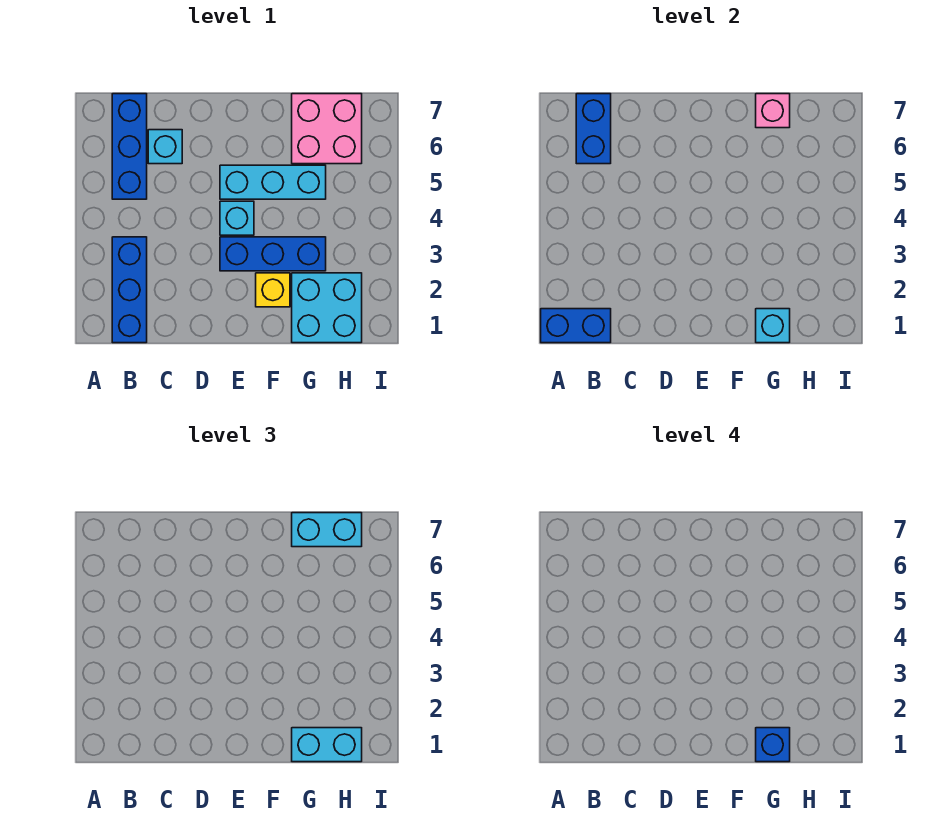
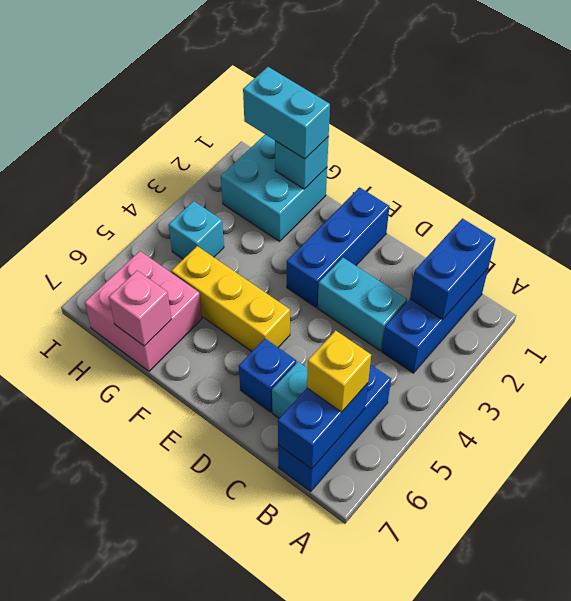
blue 1x2 brick [541,309,611,343] -> blue 1x2 brick turned to [410,218,495,320]
blue 1x3 brick [220,237,326,271] -> blue 1x3 brick turned to [287,187,390,307]
cyan 1x1 brick [220,201,254,235] -> cyan 1x1 brick moved to [169,201,224,259]
cyan 1x3 brick [220,165,326,199] -> yellow 1x3 brick [171,246,290,351]
yellow 1x1 brick [256,273,290,307] -> yellow 1x1 brick moved to [307,330,371,412]
blue 1x1 brick [756,728,790,762] -> blue 1x1 brick moved to [239,339,296,412]
cyan 1x2 brick [292,513,362,547] -> cyan 1x2 brick moved to [318,258,407,351]

